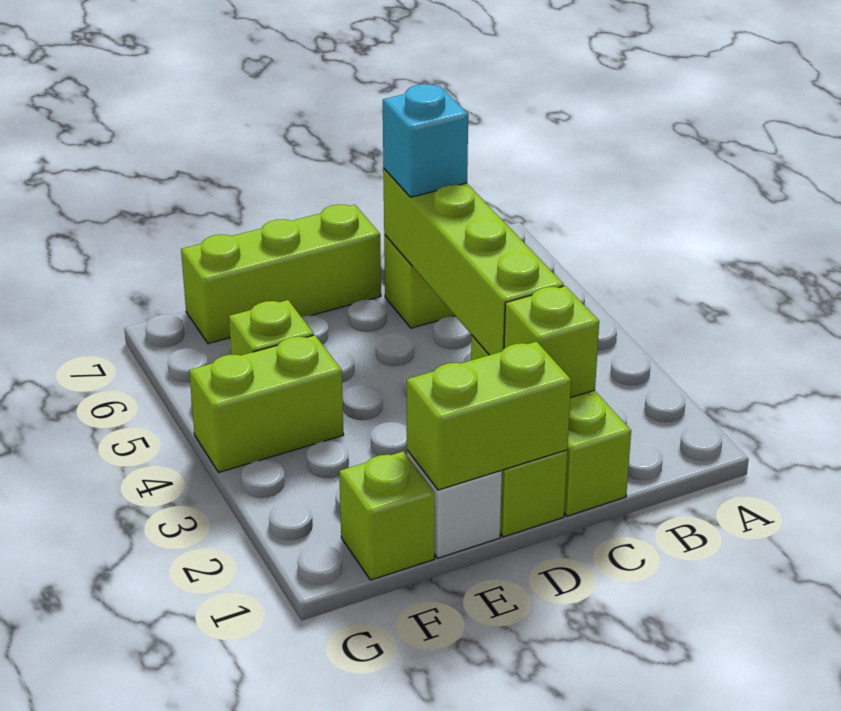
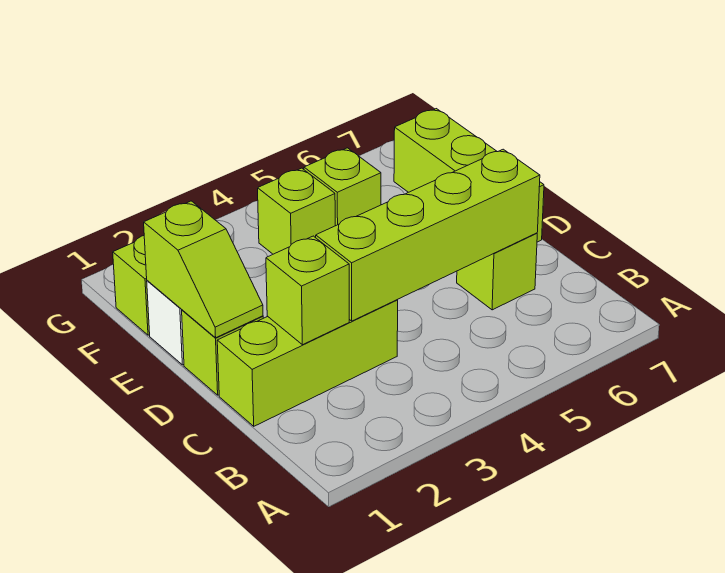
cyan 1x1 brick [383,84,468,197] -> none
lime 1x2 brick [406,342,571,490] -> lime 1x2 slope [144,201,263,338]
lime 1x2 brick [189,335,344,472] -> lime 1x1 brick [258,168,335,254]

